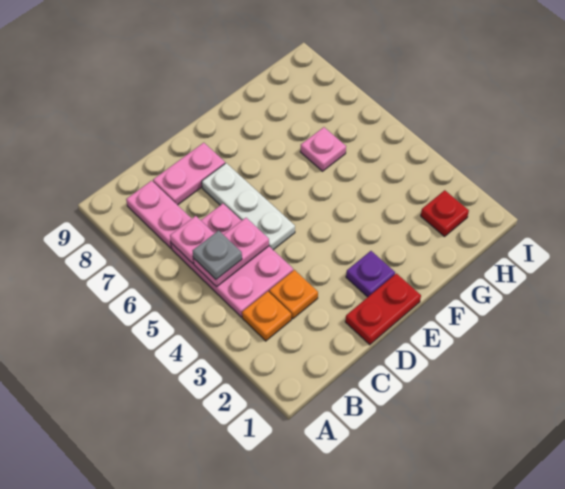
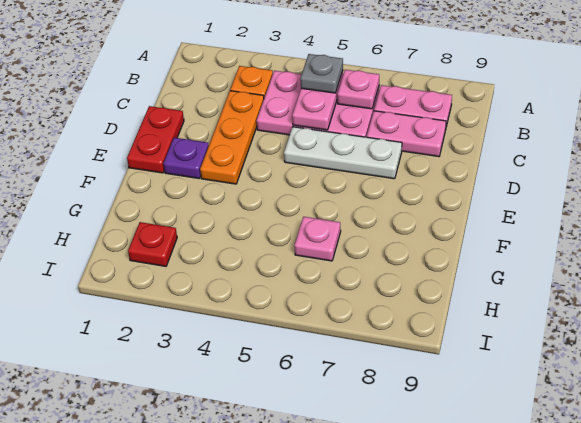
orange 1x1 plate [269,270,318,319] -> orange 1x3 plate [200,91,264,184]
pink 1x2 plate [153,143,225,205] -> pink 1x2 plate turned to [367,111,446,157]

